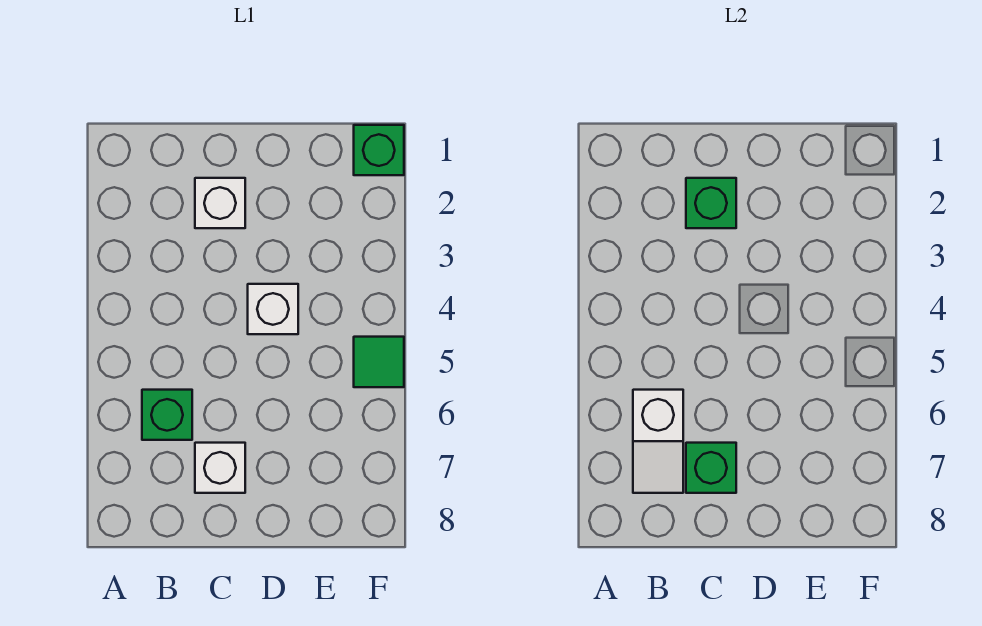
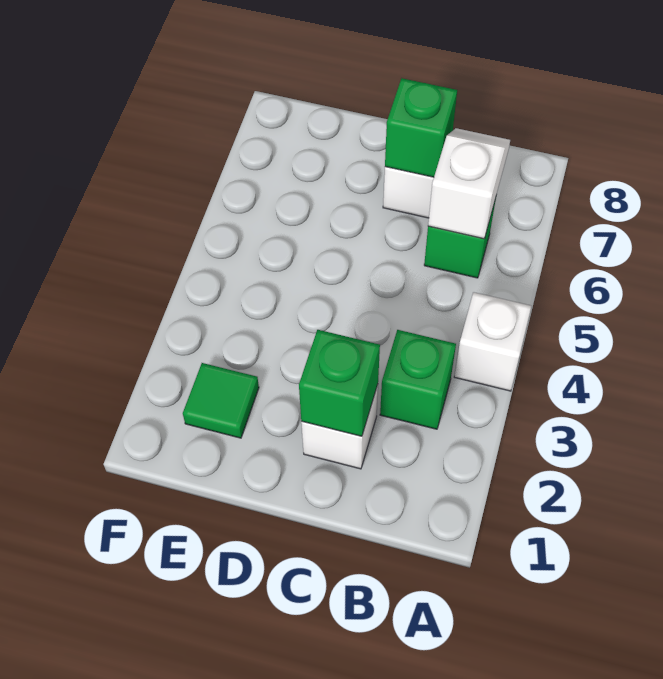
white 1x1 brick [248,284,298,334] -> white 1x1 brick moved to [454,292,531,391]
green 1x1 brick [354,125,404,175] -> green 1x1 brick moved to [380,330,456,429]
green 1x1 tile [354,337,404,387] -> green 1x1 tile moved to [183,363,259,438]

